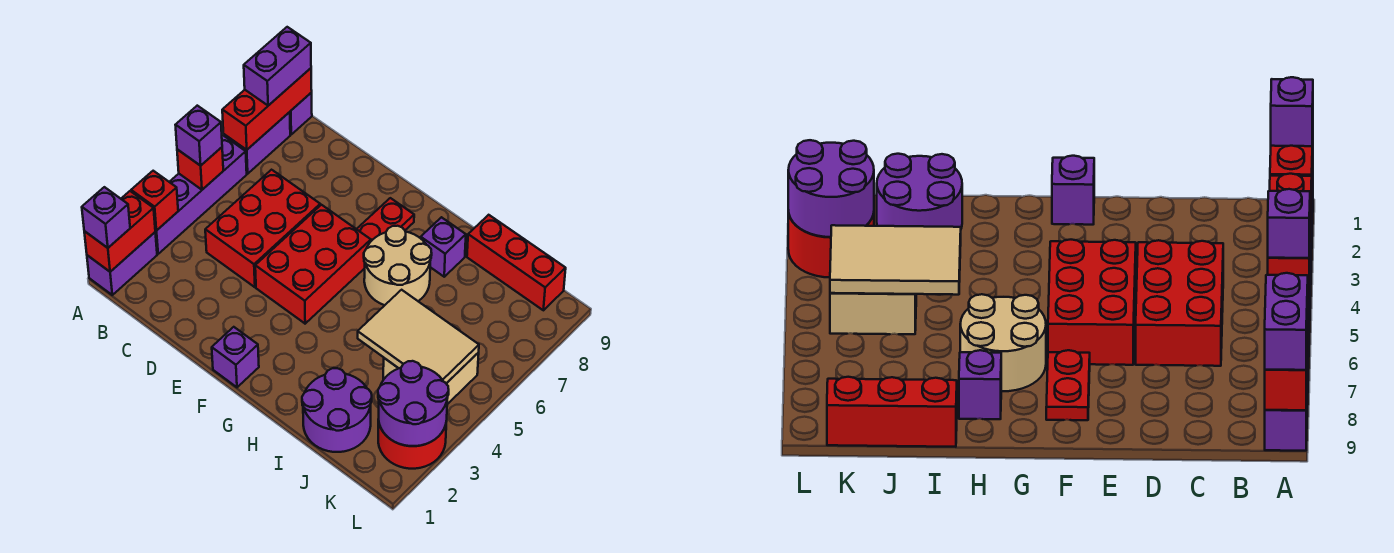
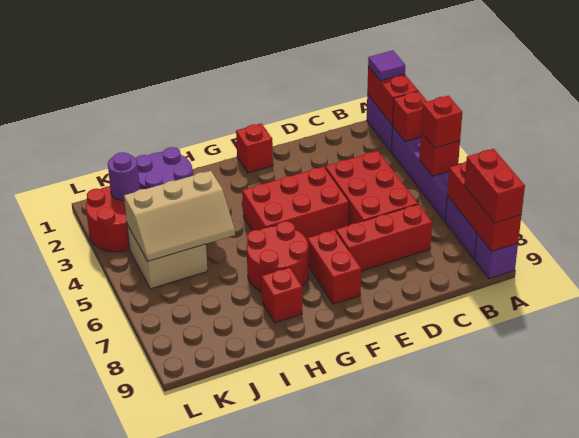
purple 1x1 brick [82,187,130,248] -> purple 1x1 tile [368,50,405,81]
purple 1x1 brick [176,106,222,166] -> red 1x1 brick [421,96,462,148]
purple 1x2 brick [244,27,311,106] -> red 1x2 brick [464,149,525,223]
red 2x3 brick [255,205,371,324] -> red 2x3 brick turned to [242,167,349,239]
purple 1x1 brick [212,327,259,387] -> red 1x1 brick [236,123,273,173]
red 1x2 plate [357,198,414,241] -> red 1x2 brick [307,230,361,304]
tan 2x2 round brick [364,226,432,305] -> red 2x2 round brick [247,221,308,292]
purple 1x1 brick [421,217,466,277] -> red 1x1 brick [262,267,302,323]
tan 2x3 tile [358,290,479,383] -> tan 2x3 slope [124,171,235,261]
red 1x3 brick [467,215,566,310] -> red 1x3 brick moved to [336,204,432,271]
purple 2x2 round brick [378,361,449,446] -> purple 1x1 round brick [108,152,140,200]

